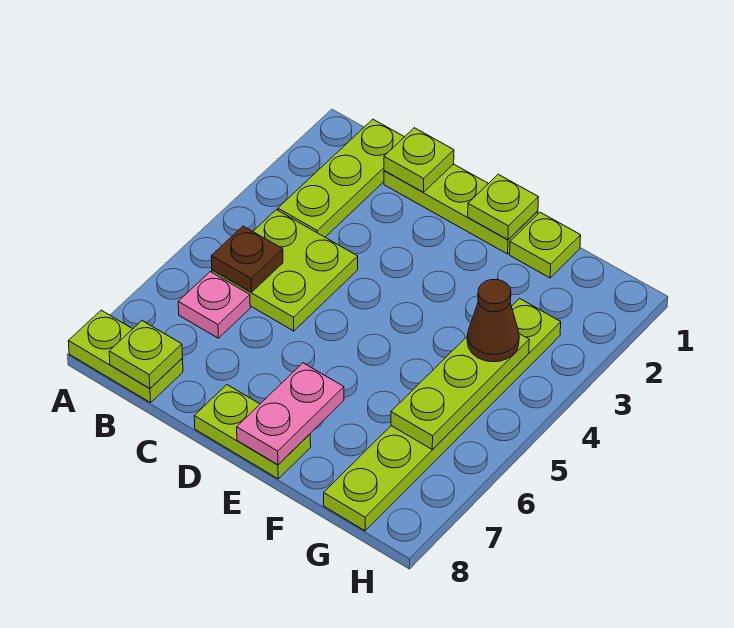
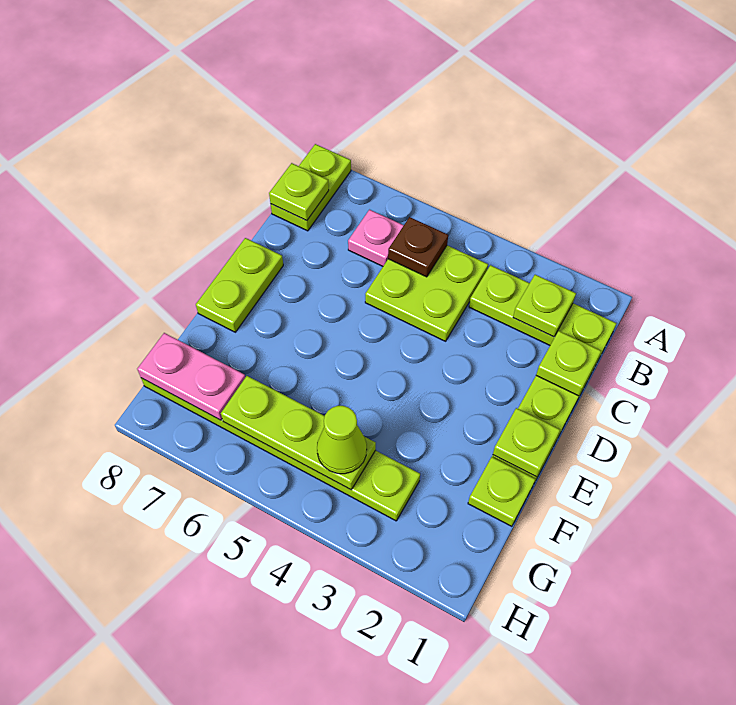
none -> lime 1x1 plate [513,275,576,337]
pink 1x2 plate [237,363,344,465] -> pink 1x2 plate moved to [137,333,245,420]
brown 1x1 cone [467,280,519,362] -> lime 1x1 cone [317,406,367,474]

